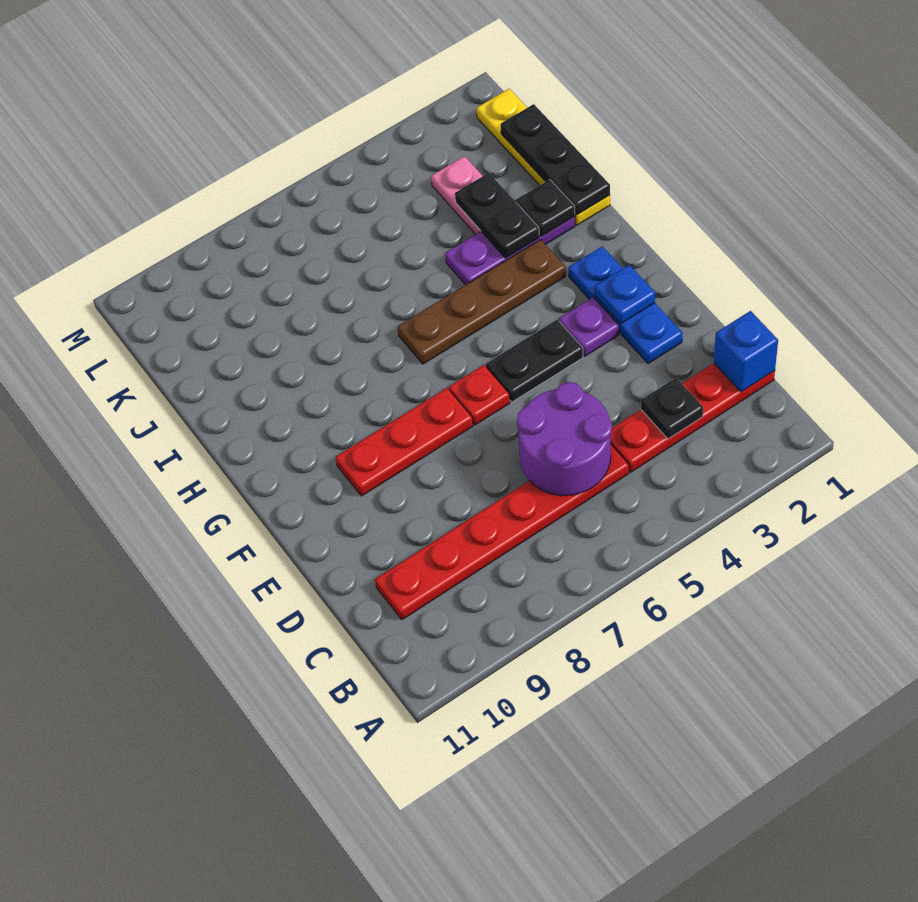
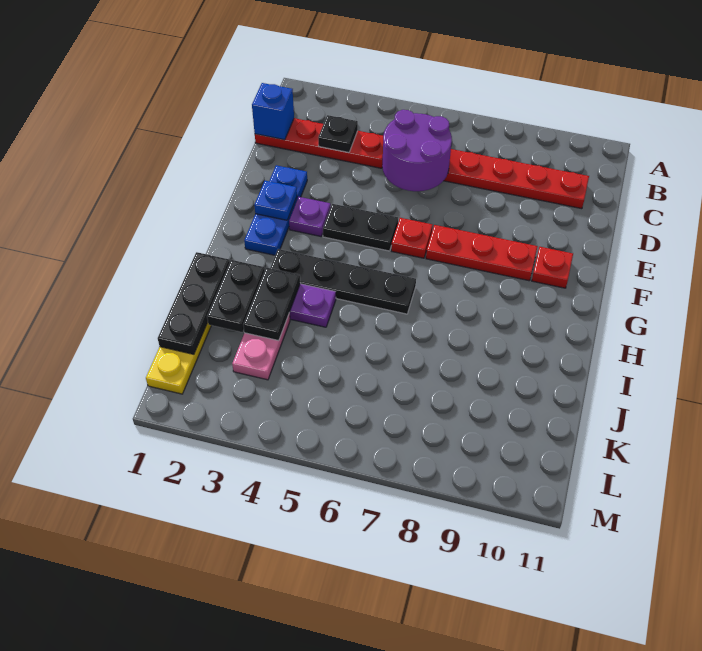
none -> red 1x1 plate [532,247,573,288]
brown 1x4 plate [398,240,566,364] -> black 1x4 plate [270,249,416,314]
black 1x1 plate [516,180,575,237] -> black 1x2 plate [207,260,265,332]

